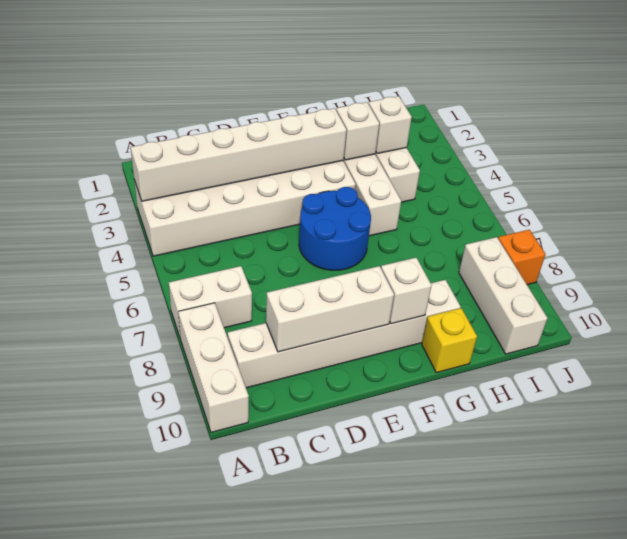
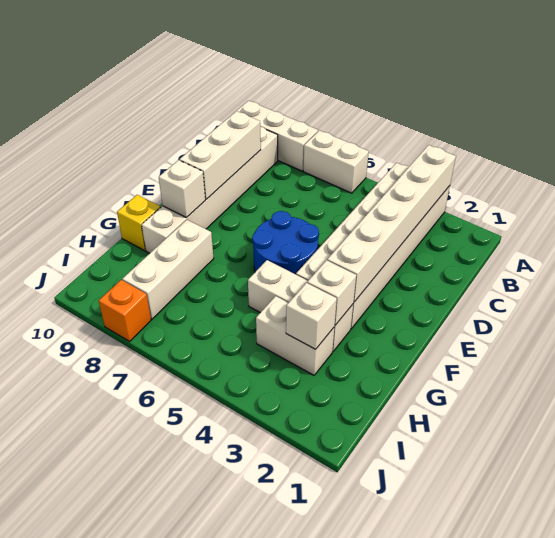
white 1x2 brick [169,266,252,337] -> white 1x2 brick turned to [303,130,369,193]
white 1x3 brick [459,237,547,354] -> white 1x3 brick turned to [122,220,214,319]

